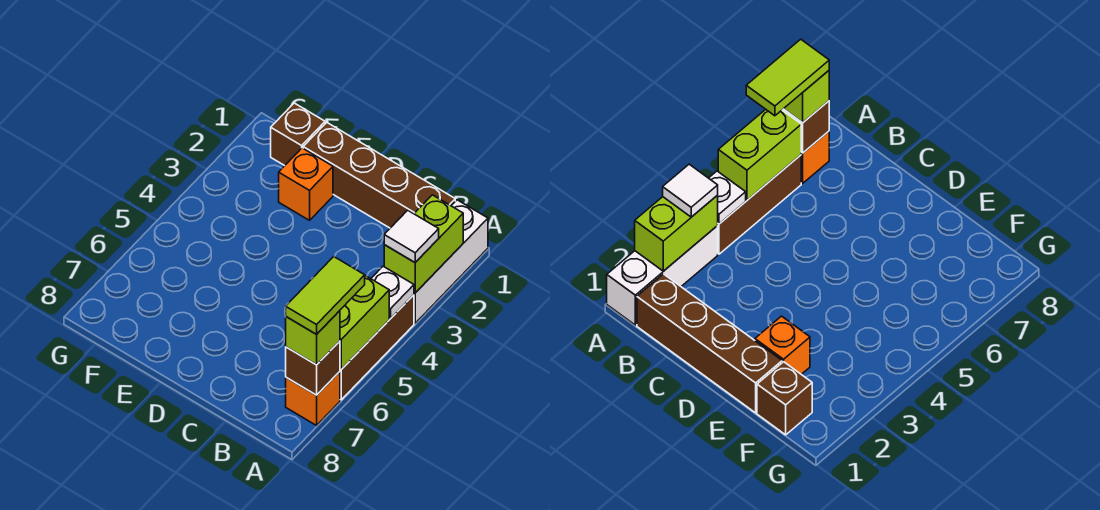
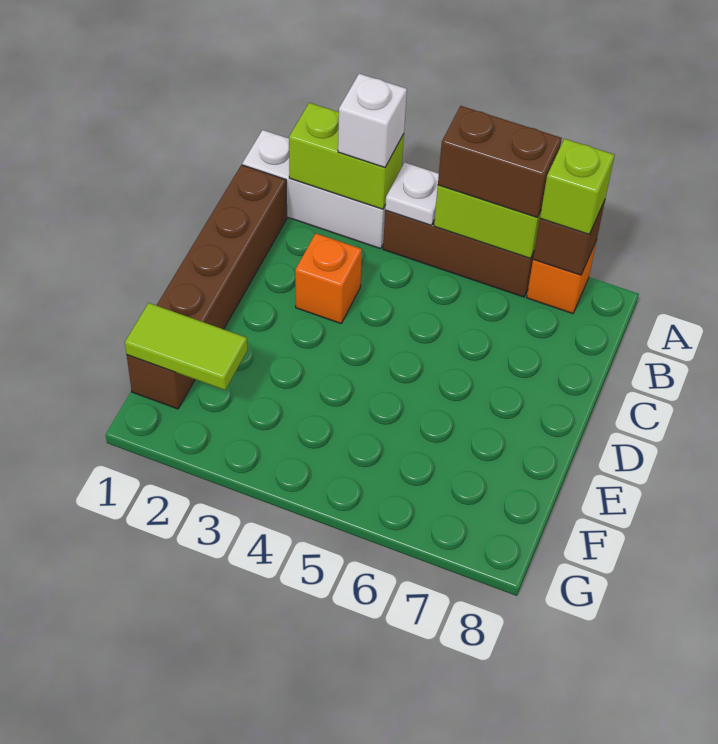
white 1x1 tile [384,210,439,262] -> white 1x1 brick [338,74,407,167]
none -> brown 1x2 brick [438,106,562,217]
lime 1x2 tile [286,257,365,334] -> lime 1x2 tile moved to [125,303,247,390]
orange 1x1 brick [279,148,333,220] -> orange 1x1 brick moved to [295,233,362,323]

